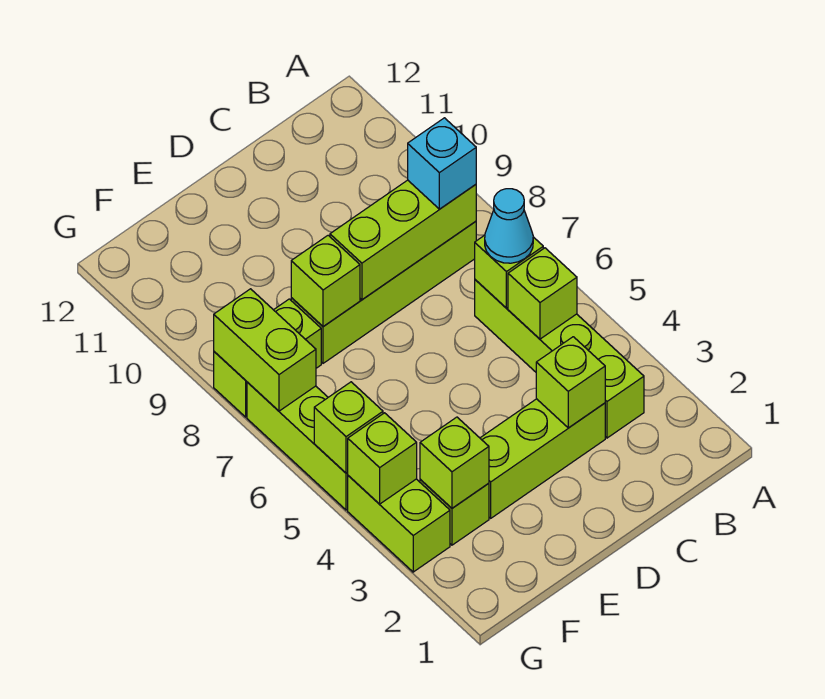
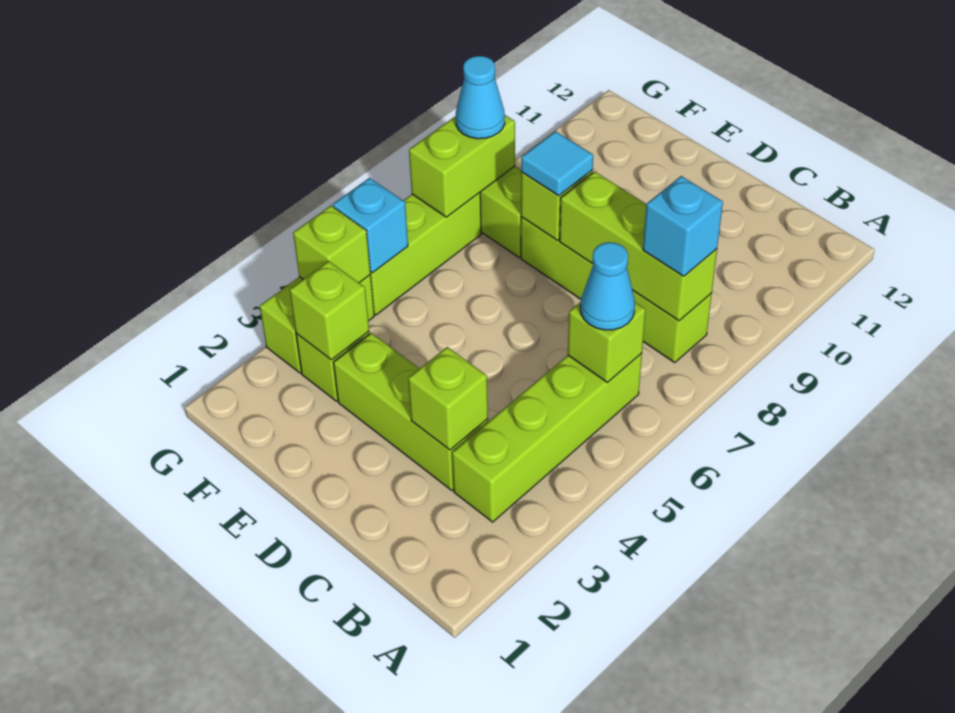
lime 1x1 brick [508,248,577,339] -> none
none -> cyan 1x1 tile [521,131,593,196]
lime 1x1 brick [314,382,383,473] -> cyan 1x1 brick [333,178,408,273]
none -> cyan 1x1 cone [456,56,505,139]

